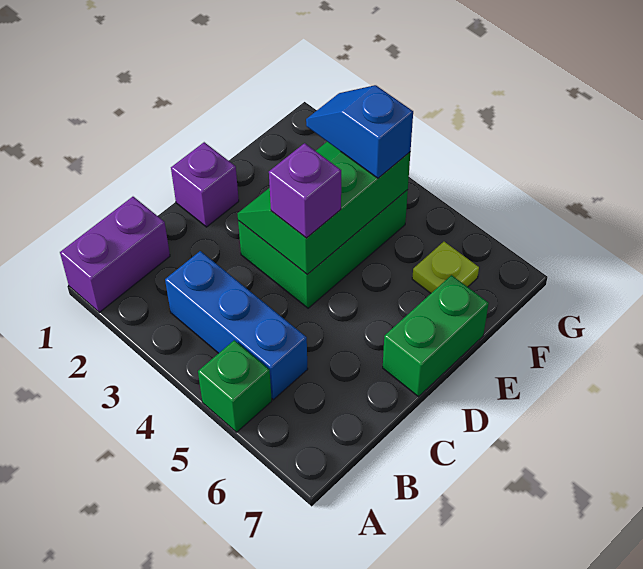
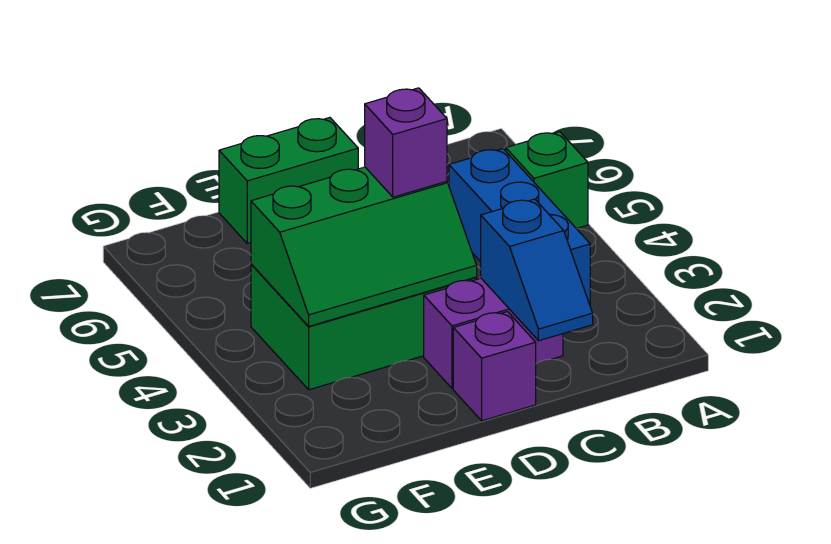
purple 1x2 brick [60,197,170,312] -> purple 1x2 brick moved to [424,278,563,388]
blue 1x2 slope [306,85,413,178] -> blue 1x2 slope moved to [481,199,593,341]
lime 1x1 plate [412,242,479,293] -> none

